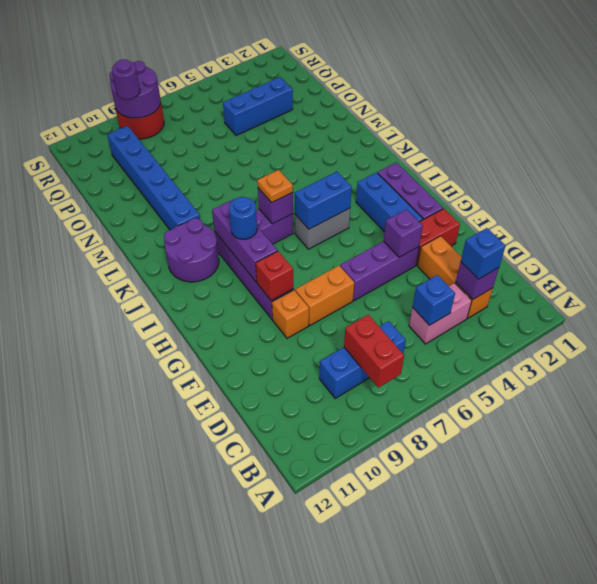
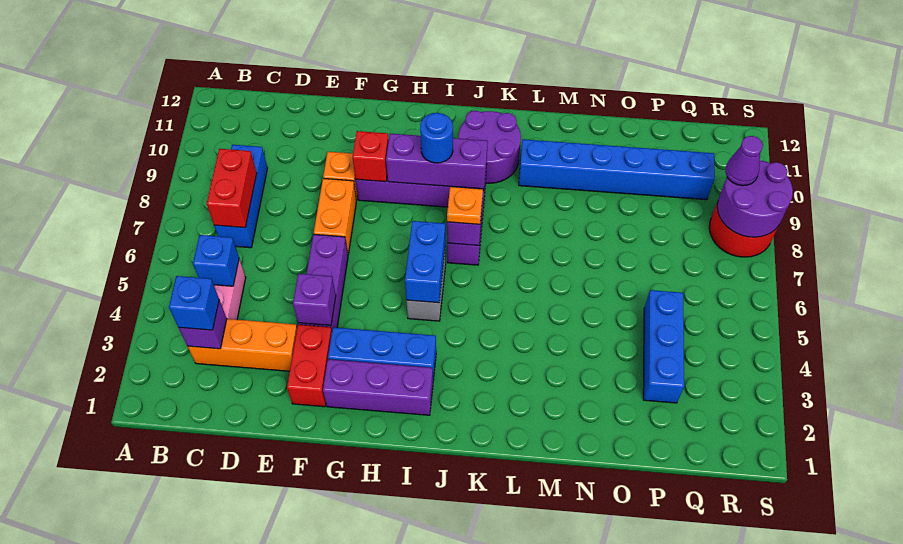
red 1x2 brick [344,315,404,388] -> red 1x2 brick turned to [207,149,257,228]
purple 1x1 round brick [112,59,140,99] -> purple 1x1 cone [725,136,763,186]

